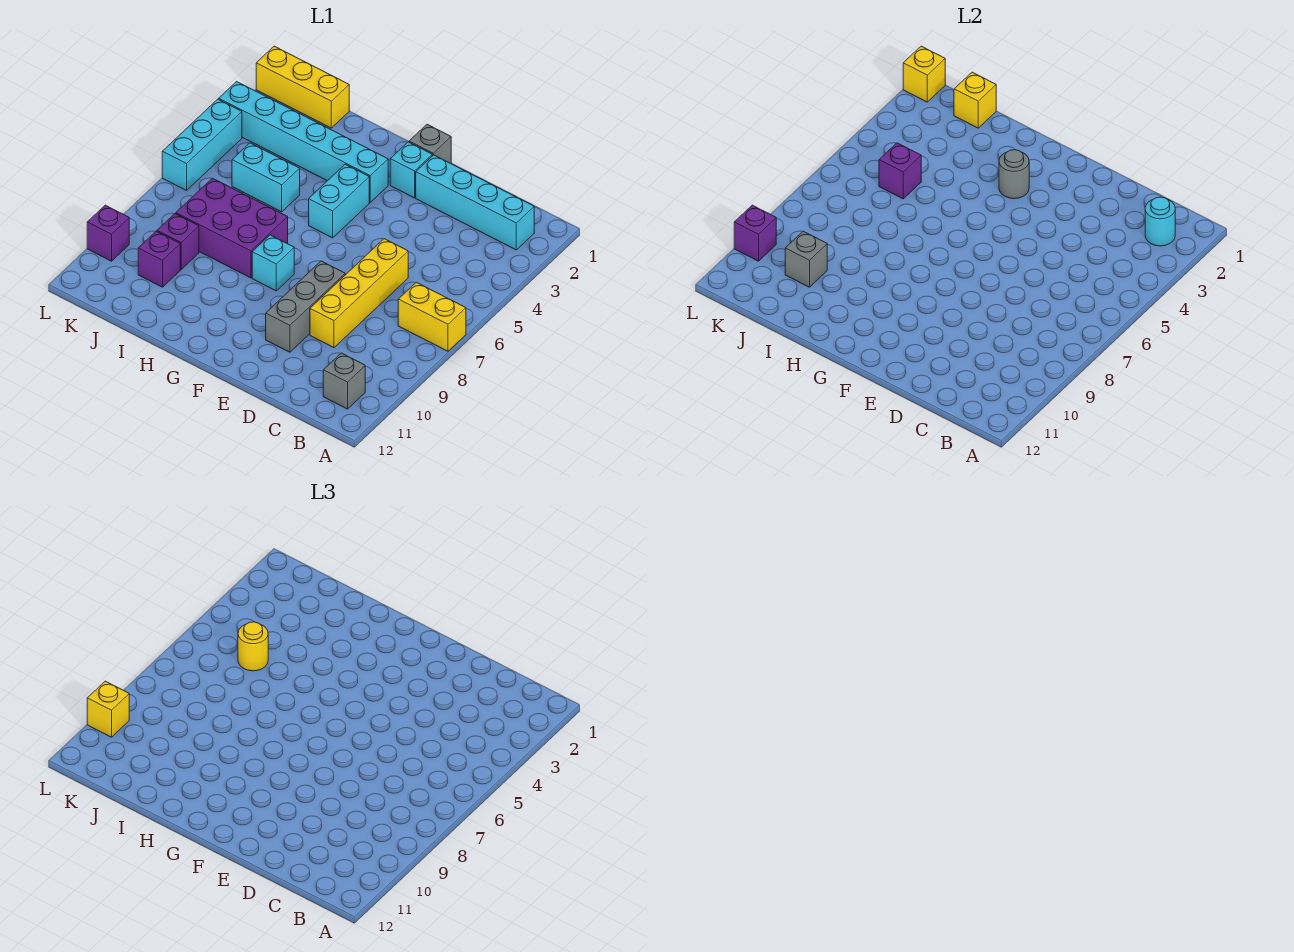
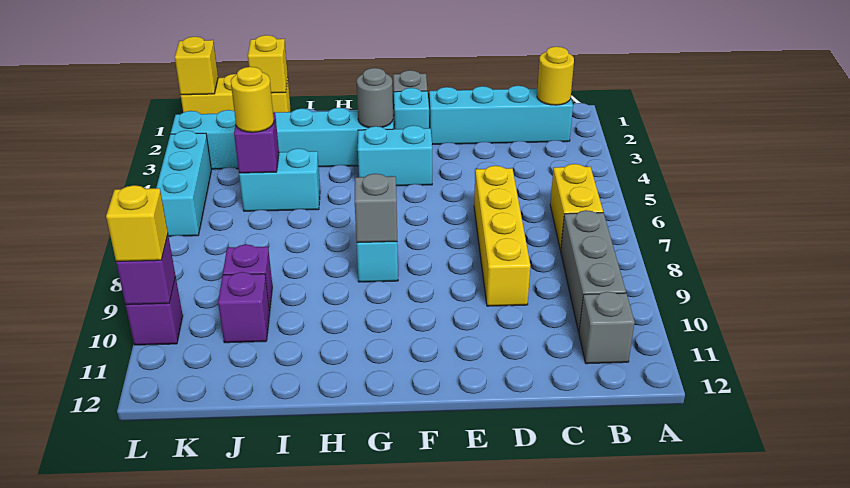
yellow 1x2 brick [398,282,466,351] -> yellow 1x2 brick turned to [550,164,603,251]
cyan 1x1 round brick [1145,197,1175,246] -> yellow 1x1 round brick [537,47,574,105]
grey 1x3 brick [266,261,345,352] -> grey 1x3 brick moved to [561,210,626,332]
cyan 1x2 brick [309,164,369,238] -> cyan 1x2 brick turned to [358,126,432,186]
purple 2x3 brick [176,178,288,278] -> none
grey 1x1 brick [785,231,827,287] -> grey 1x1 brick moved to [355,174,397,243]

